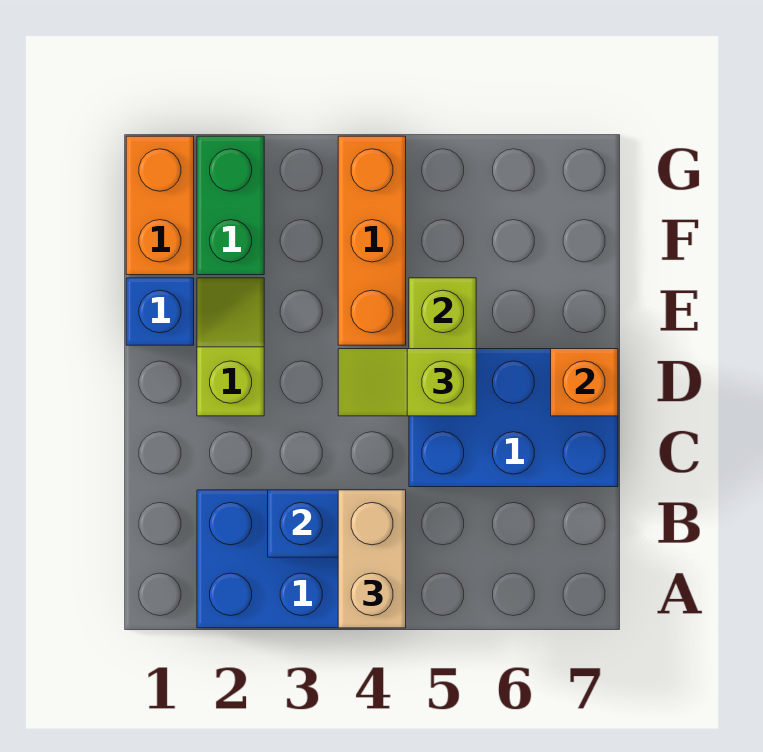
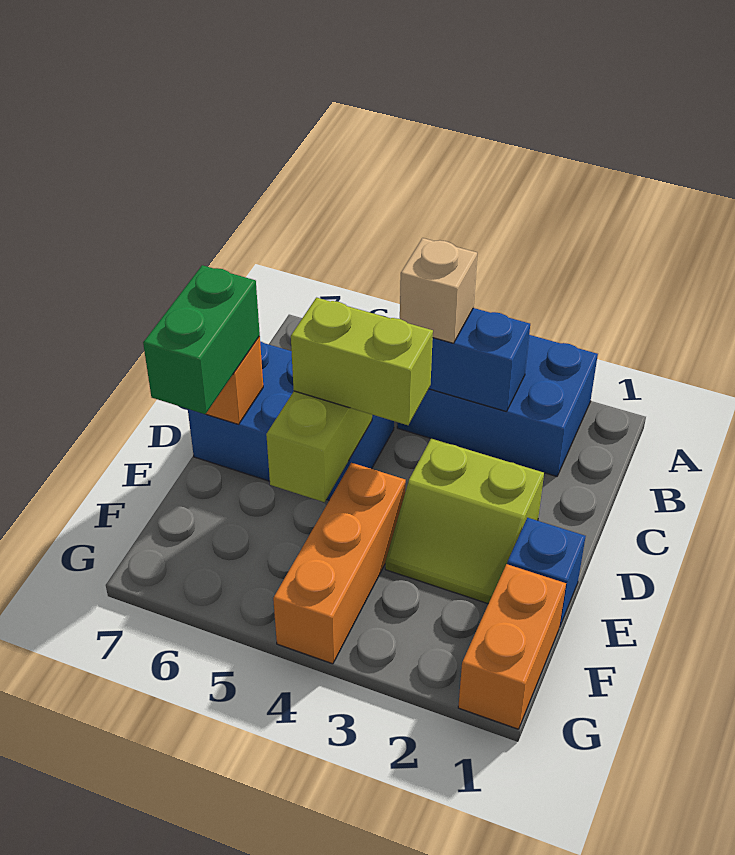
tan 1x2 brick [338,490,406,628] -> tan 1x1 brick [400,238,477,343]
lime 1x2 slope [197,278,264,416] -> lime 2x2 slope [385,439,544,604]
lime 1x2 slope [338,349,476,416] -> lime 1x2 brick [291,298,433,425]
green 1x2 brick [197,136,264,275] -> green 1x2 brick moved to [143,265,260,414]

